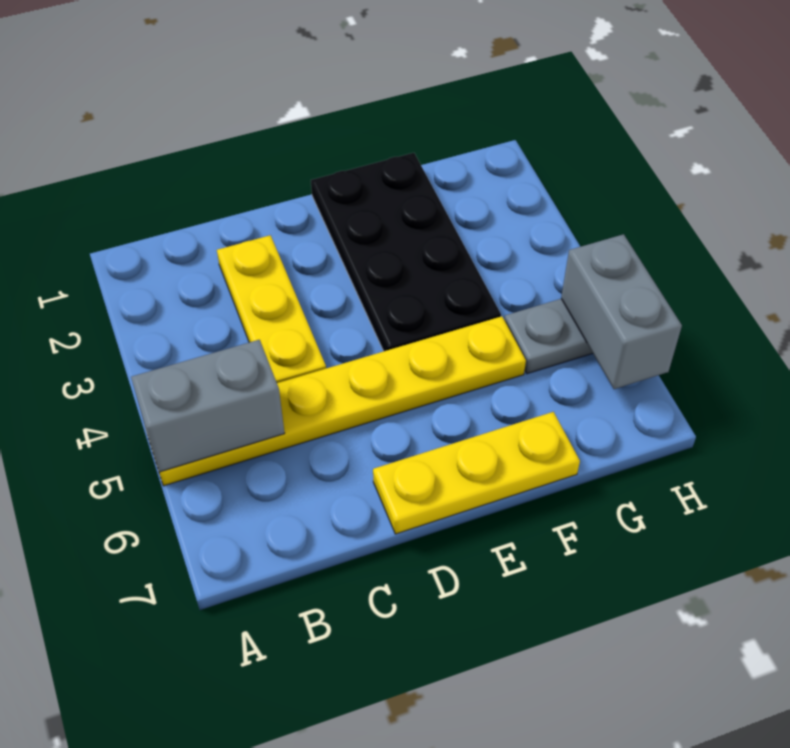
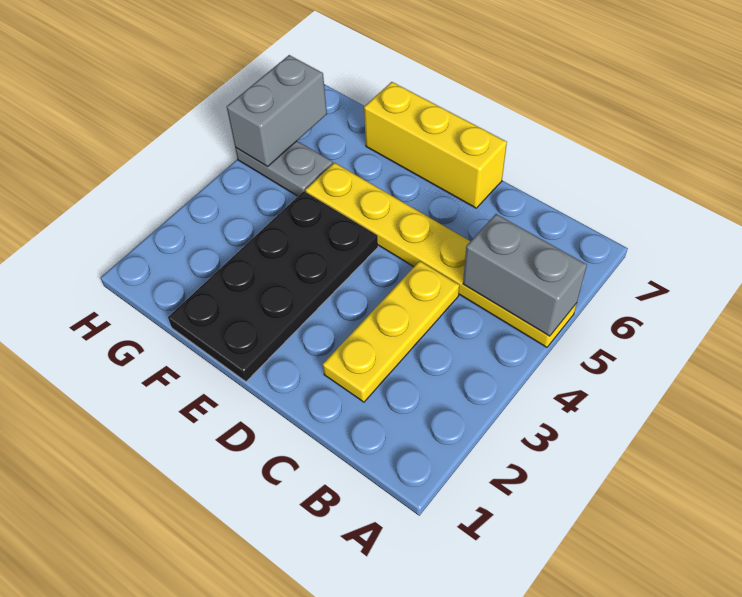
yellow 1x3 plate [373,412,580,534] -> yellow 1x3 brick [364,82,507,208]

